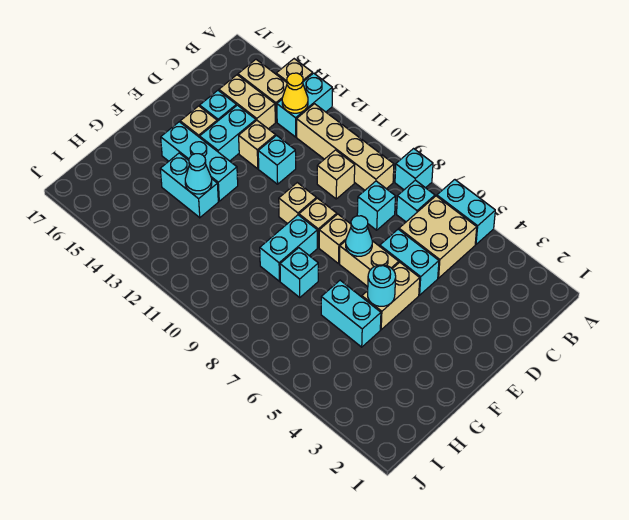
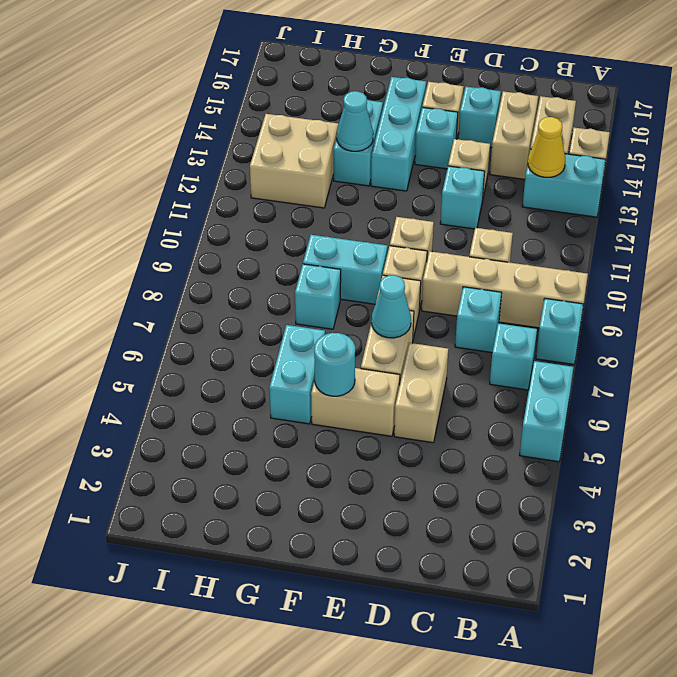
tan 2x2 brick [399,196,477,278] -> tan 2x2 brick moved to [250,114,339,208]
tan 1x4 brick [297,104,394,190] -> tan 1x4 brick turned to [422,251,588,328]
cyan 1x2 brick [380,229,439,295] -> tan 1x2 brick [394,343,448,443]
cyan 1x2 brick [200,105,256,161] -> cyan 1x1 brick [415,107,458,169]

